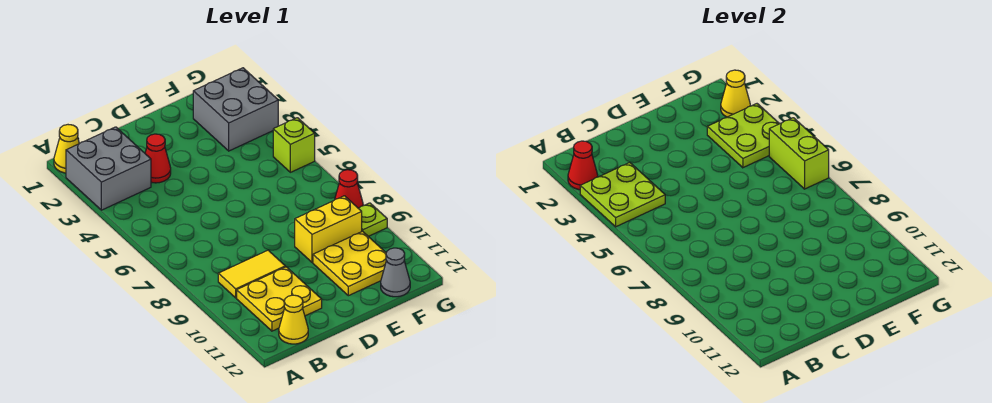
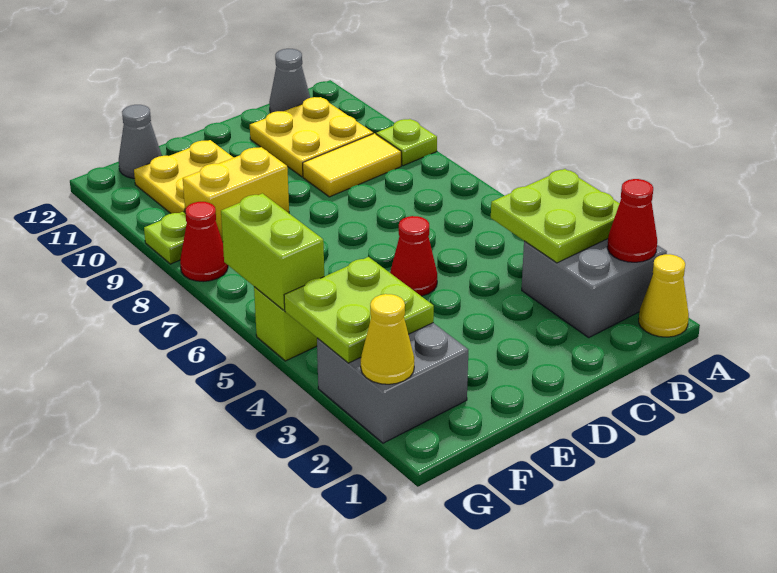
none -> lime 1x1 plate [376,119,437,166]
yellow 1x1 cone [279,295,308,344] -> grey 1x1 cone [269,49,310,113]
red 1x1 cone [145,134,171,183] -> red 1x1 cone moved to [390,216,437,296]

